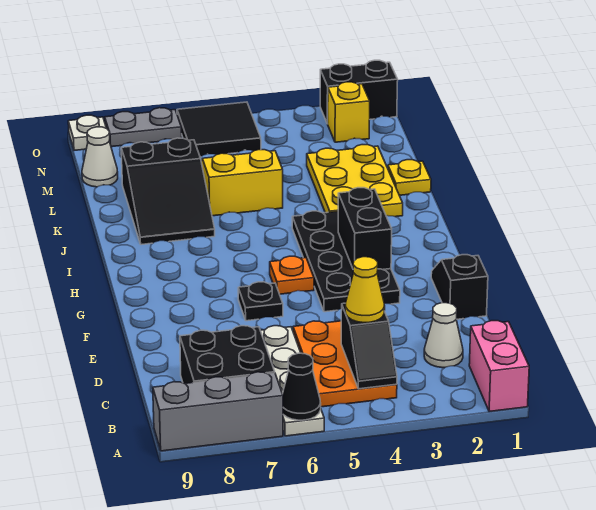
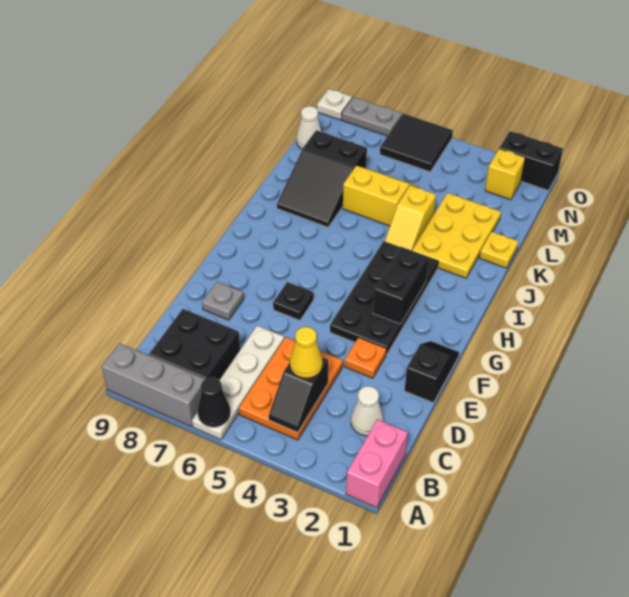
none -> grey 1x1 plate [202,282,244,320]
orange 1x1 plate [270,256,314,294] -> orange 1x1 plate moved to [345,337,386,378]
none -> yellow 1x2 slope [385,185,436,251]

